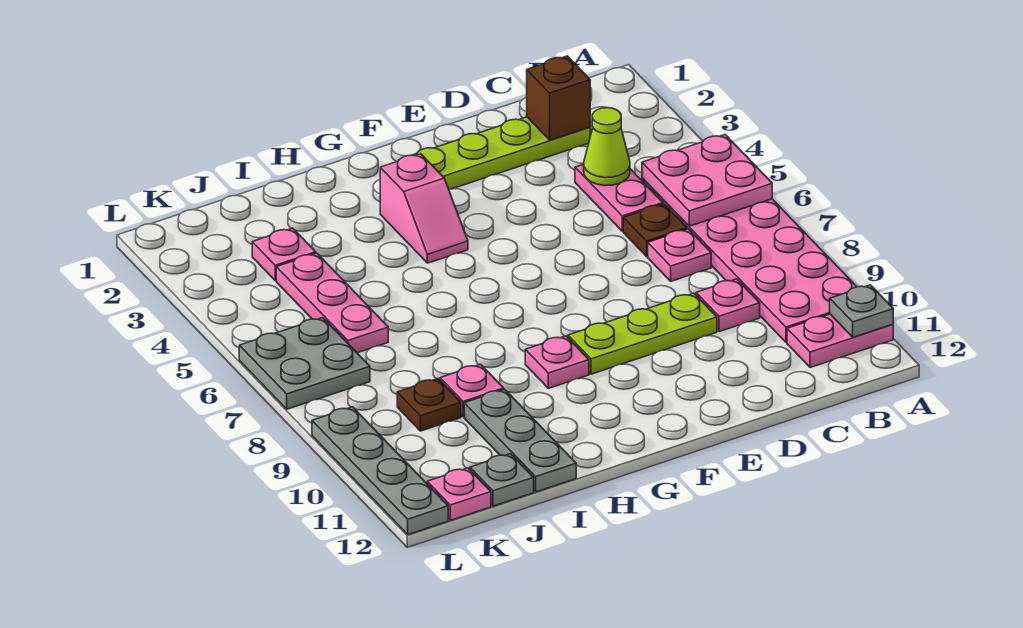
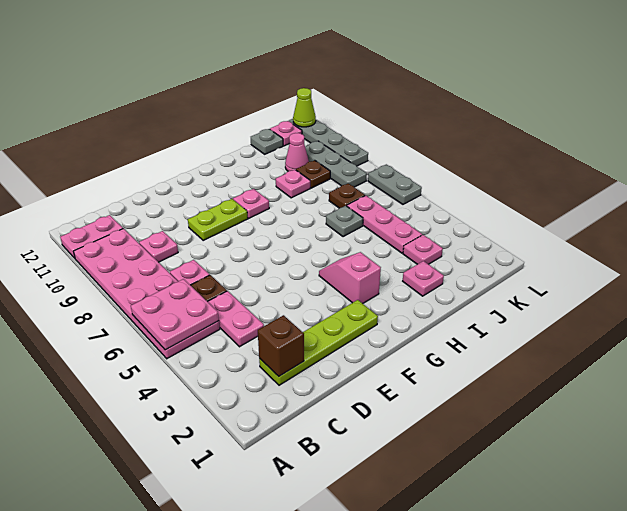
grey 1x1 plate [830,285,893,337] -> grey 1x1 plate moved to [326,206,363,237]
lime 1x1 cone [584,108,630,185] -> lime 1x1 cone moved to [293,88,316,127]
lime 1x3 plate [568,293,717,374] -> lime 1x2 plate [188,199,248,240]
none -> pink 1x1 plate [403,261,444,296]
grey 1x3 plate [464,389,576,492] -> grey 1x3 plate moved to [305,141,367,187]
none -> brown 1x1 plate [329,183,365,208]
none -> pink 1x1 cone [285,133,309,171]
grey 2x2 plate [239,318,370,409] -> grey 1x2 plate [368,164,422,204]

